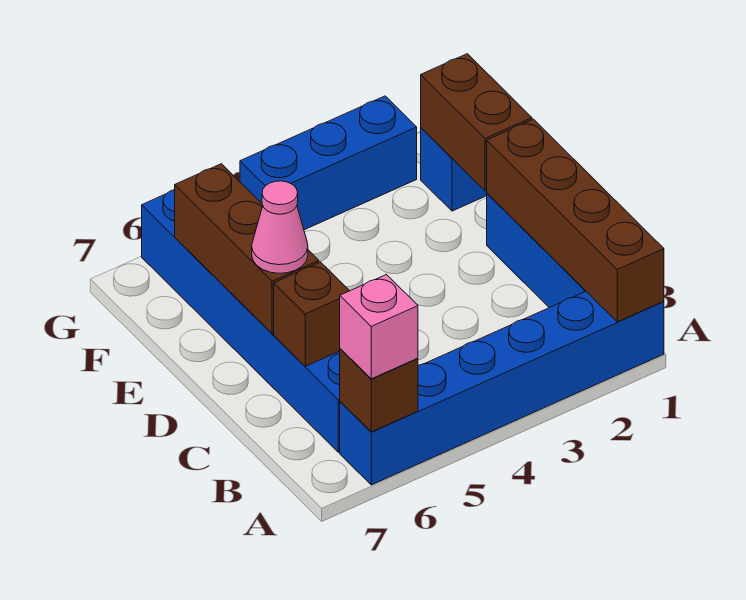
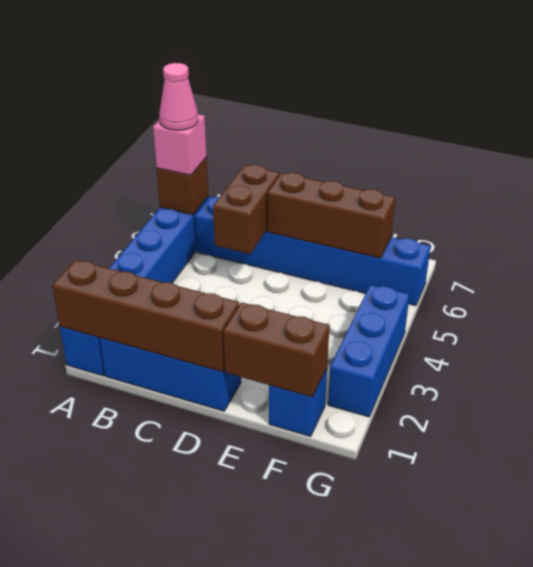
brown 1x1 brick [274,262,349,366] -> brown 1x2 brick [213,165,279,254]
pink 1x1 cone [252,181,308,273] -> pink 1x1 cone moved to [159,63,198,130]

